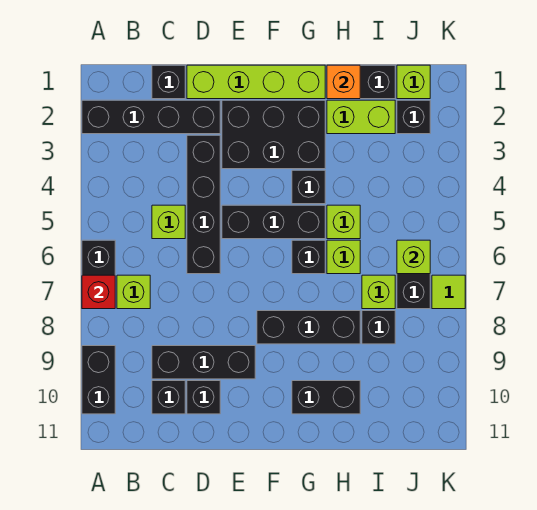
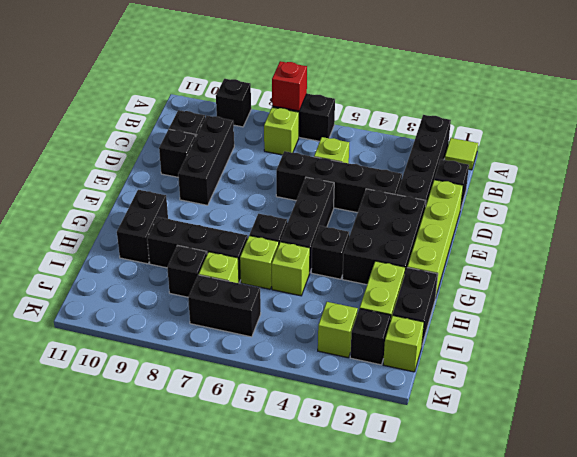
black 1x2 brick [82,346,115,414] -> black 1x1 brick [216,79,251,127]
black 1x3 brick [257,311,360,344] -> black 1x3 brick turned to [147,217,248,283]
orange 1x1 brick [327,65,360,99] -> none
lime 1x1 brick [397,240,430,274] -> lime 1x1 brick moved to [318,302,358,358]
lime 1x1 tile [432,275,465,309] -> lime 1x1 tile moved to [445,138,478,170]

